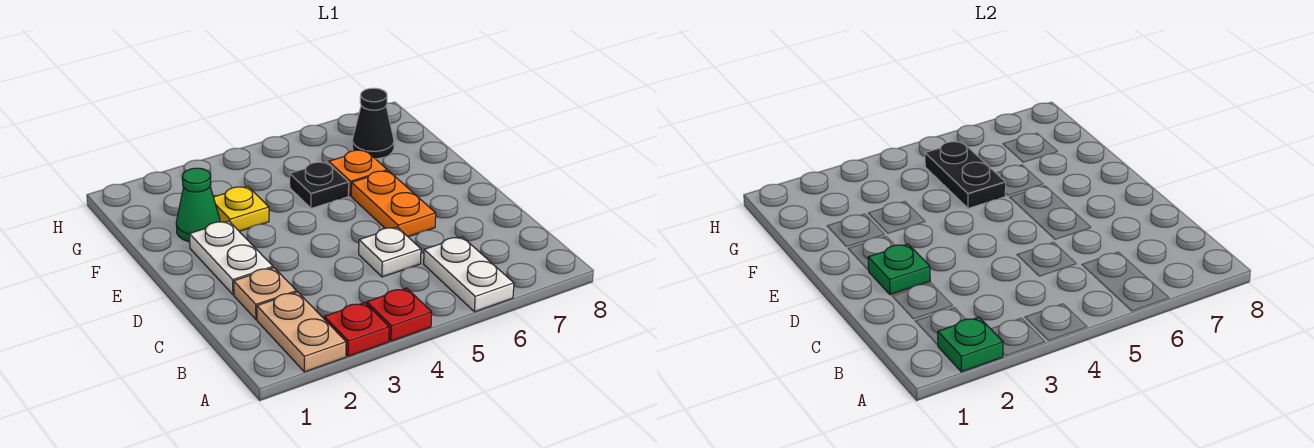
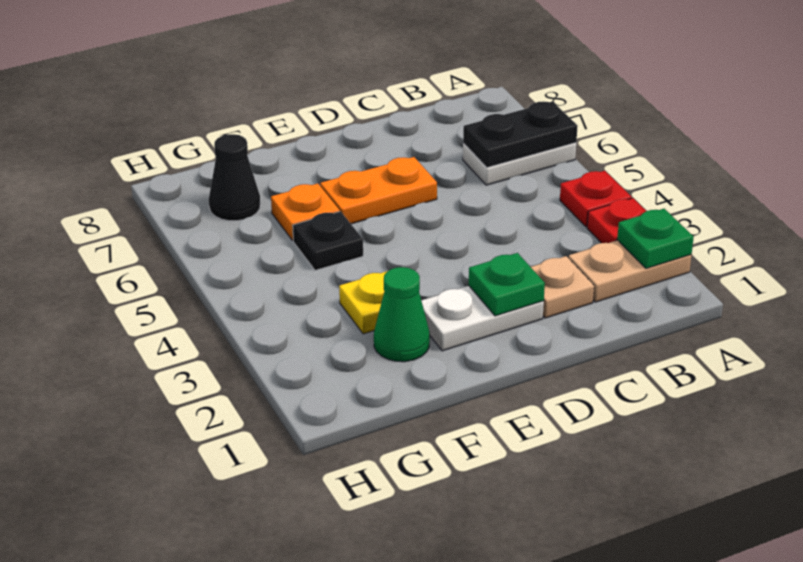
white 1x1 plate [359,227,421,277] -> none
black 1x2 plate [925,142,1006,208] -> black 1x2 plate moved to [463,102,578,168]

